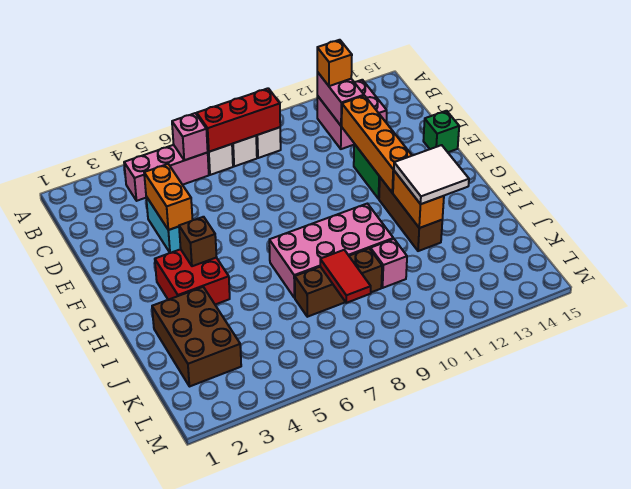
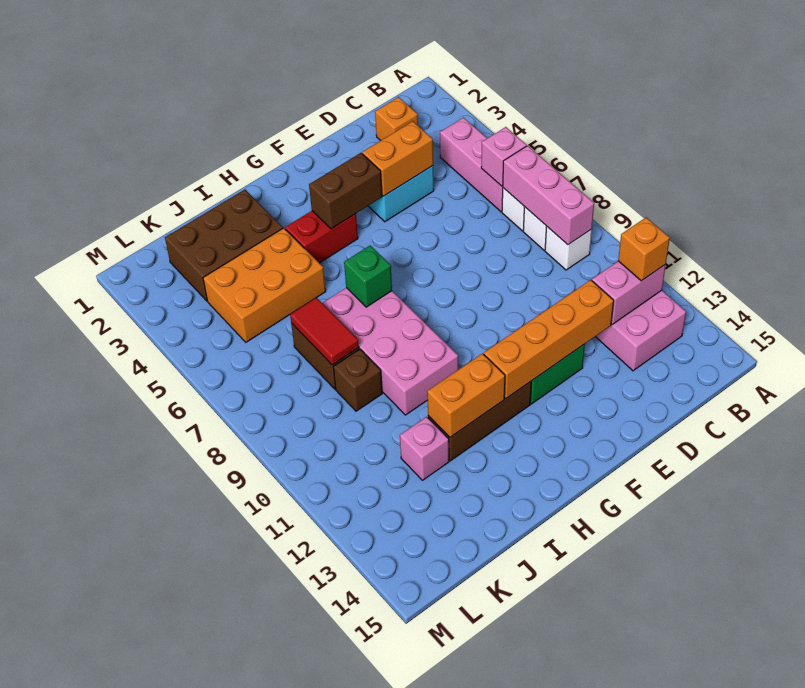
red 1x3 brick [197,88,280,152] -> pink 1x3 brick [503,146,594,245]
none -> orange 1x1 brick [375,97,418,141]
green 1x1 brick [423,111,459,152] -> green 1x1 brick moved to [344,246,392,307]
red 2x2 brick [155,249,230,305] -> red 1x2 brick [285,211,358,263]
brown 1x1 brick [179,217,216,266] -> brown 1x2 brick [309,153,382,229]
white 2x2 tile [394,145,469,204] -> none
none -> orange 2x3 brick [203,228,326,342]
red 1x2 tile [320,250,371,303] -> red 1x2 tile turned to [290,298,359,365]
pink 1x1 brick [370,239,407,288] -> pink 1x1 brick moved to [400,417,449,480]

